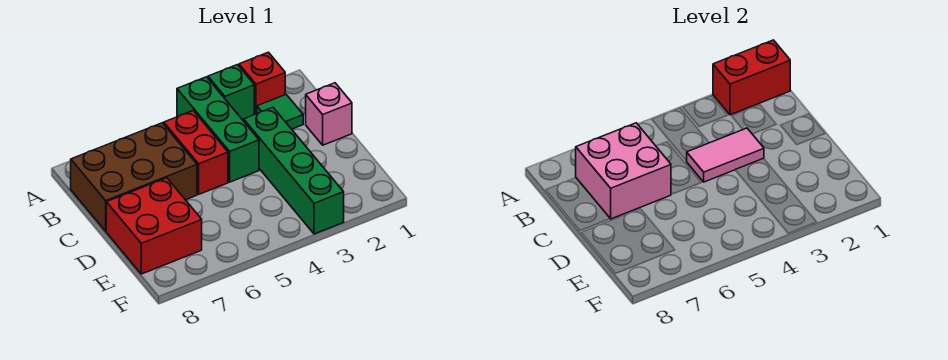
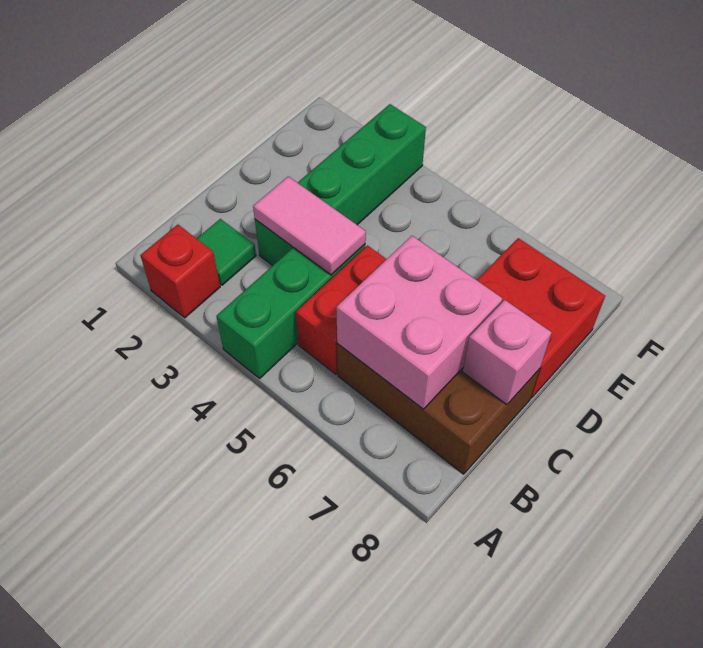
red 1x2 brick [713,40,790,115] -> none
green 1x1 brick [208,65,254,120] -> none
pink 1x1 brick [306,83,352,145] -> pink 1x1 brick moved to [463,300,552,405]

